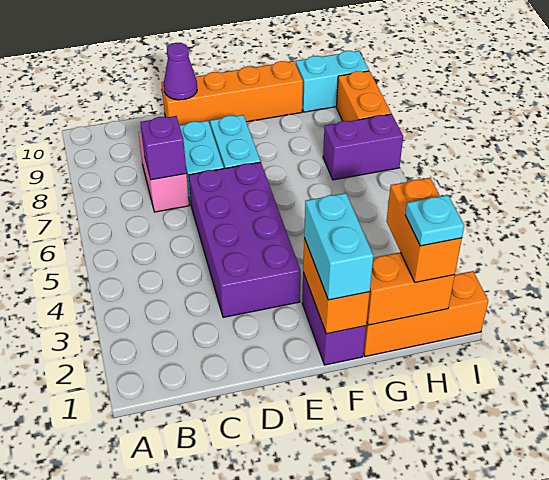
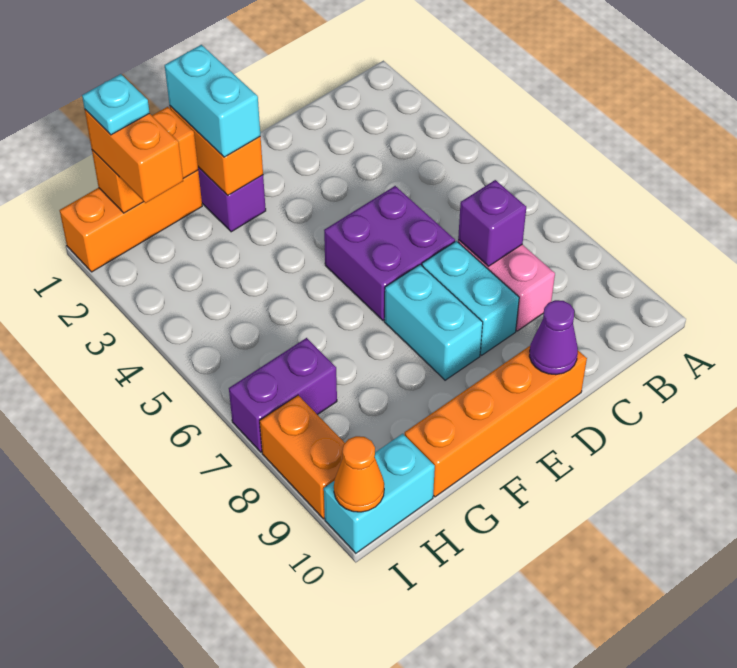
purple 2x4 brick [189,162,301,317] -> purple 2x2 brick [324,186,455,321]
none -> orange 1x1 cone [334,436,384,512]

